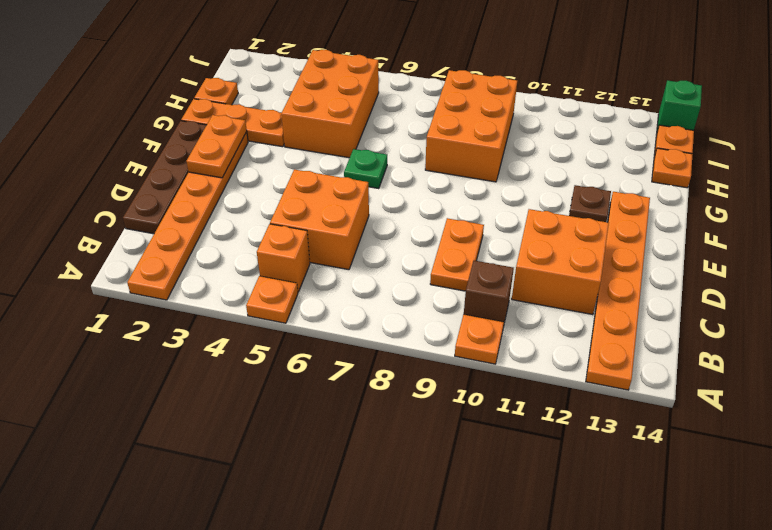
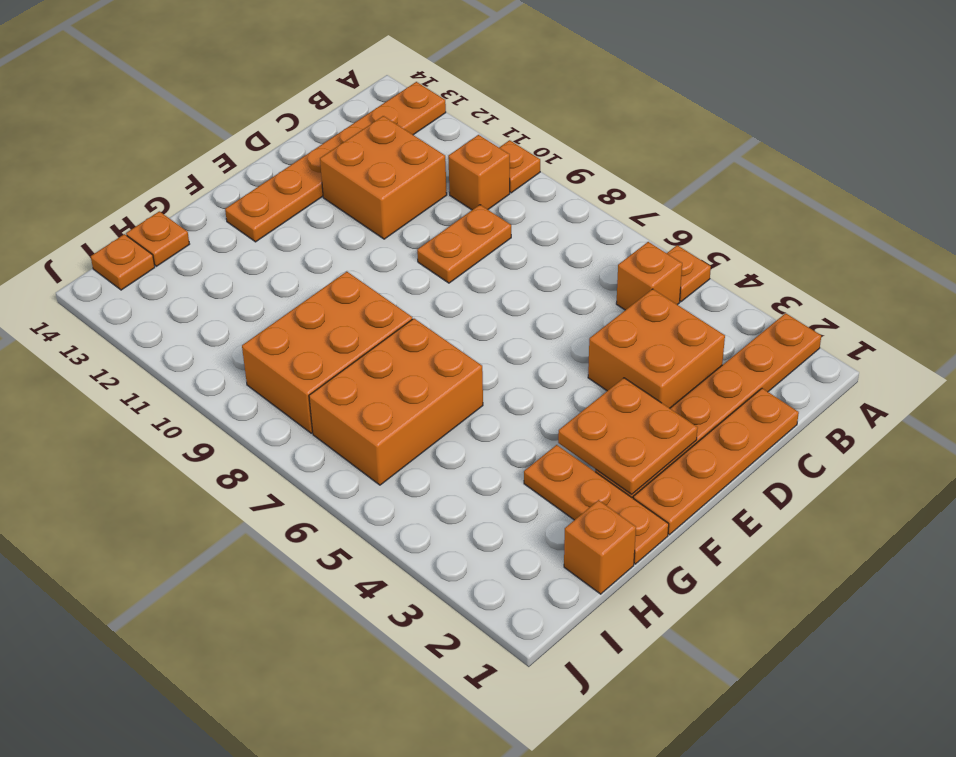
brown 1x1 brick [464,261,514,327] -> orange 1x1 brick [448,135,510,210]
brown 1x4 plate [123,121,206,234] -> orange 1x4 plate [633,388,799,535]
orange 2x2 brick [270,169,369,270] -> orange 2x2 brick moved to [588,289,725,408]
orange 1x2 plate [186,115,247,178] -> orange 2x2 plate [558,378,698,494]
green 1x1 plate [344,149,387,189] -> none
brown 1x1 plate [569,185,611,222] -> none
orange 2x3 brick [281,50,379,158] -> orange 2x3 brick moved to [309,319,483,485]
orange 1x1 plate [194,78,238,105] -> orange 1x1 brick [564,500,636,594]
green 1x1 brick [657,80,702,131] -> none

